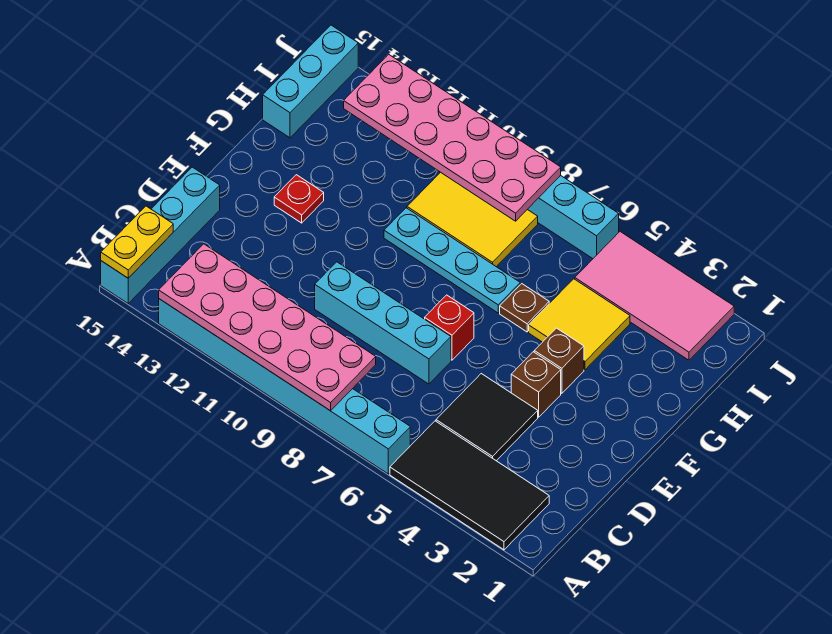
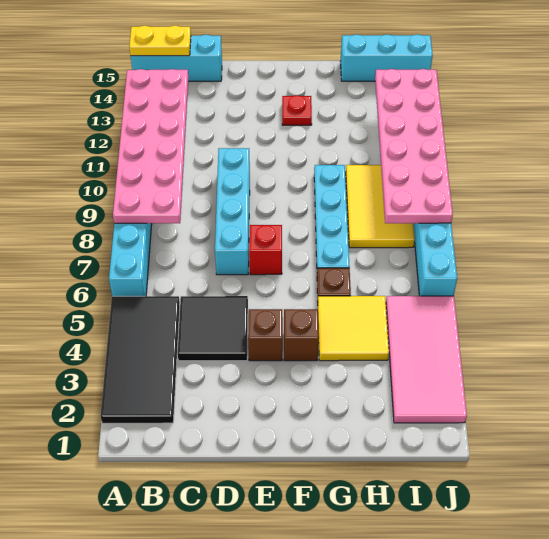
cyan 1x4 brick [101,167,220,303] -> cyan 1x3 brick [131,35,222,81]

